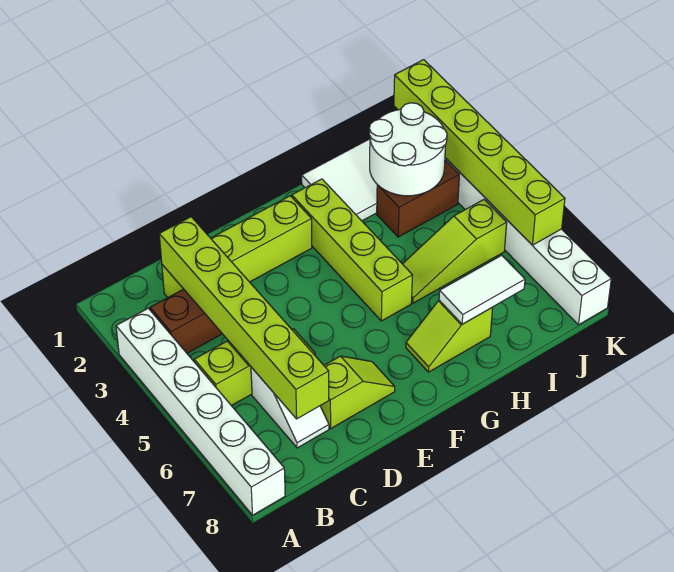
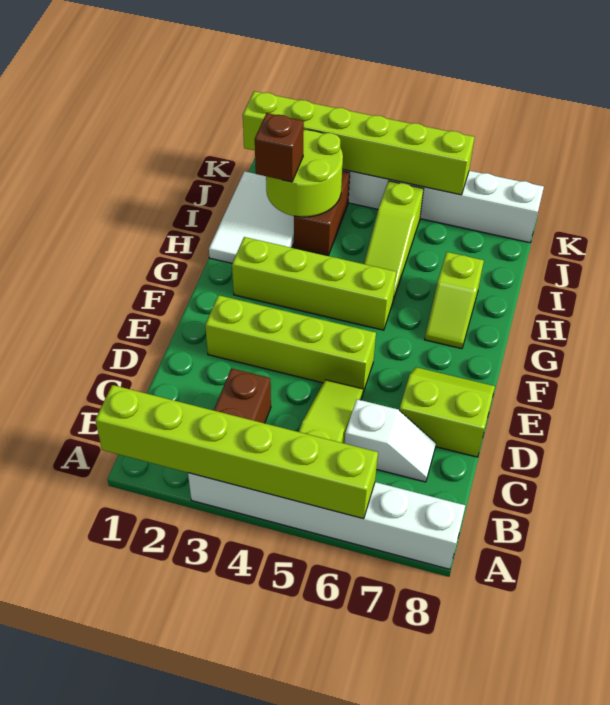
lime 1x4 brick [162,196,312,297] -> lime 1x4 brick turned to [205,295,376,392]
lime 1x6 brick [159,217,329,419] -> lime 1x6 brick moved to [95,385,378,519]
lime 1x2 slope [320,356,395,428] -> lime 2x2 slope [399,367,495,457]
white 1x2 tile [439,255,525,324] -> none
white 2x2 round brick [369,103,447,196] -> lime 2x2 round brick [266,130,343,217]
none -> brown 1x1 brick [255,113,304,182]

